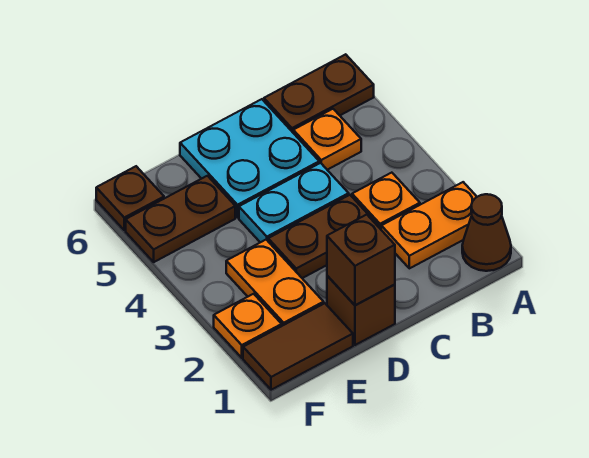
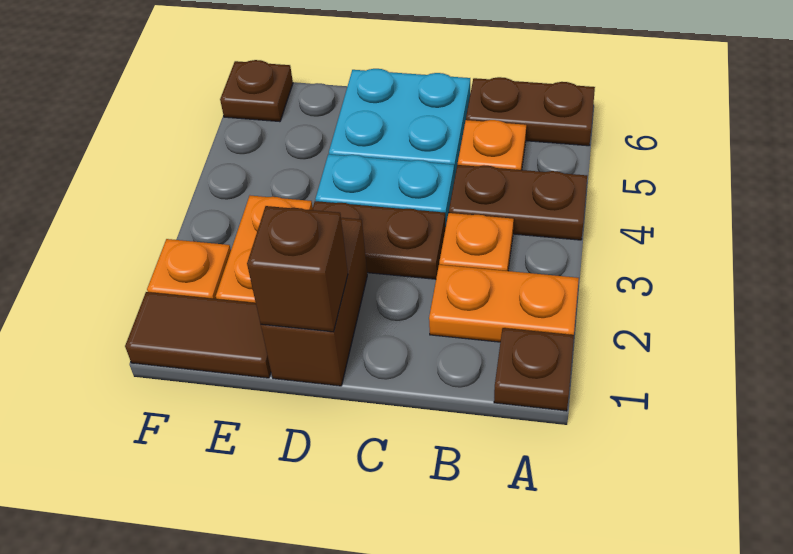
brown 1x1 cone [462,194,511,271] -> brown 1x1 plate [494,328,574,411]
brown 1x1 brick [327,276,395,345] -> brown 1x2 brick [261,218,367,386]
brown 1x2 plate [126,176,235,262] -> brown 1x2 plate moved to [449,165,587,240]

